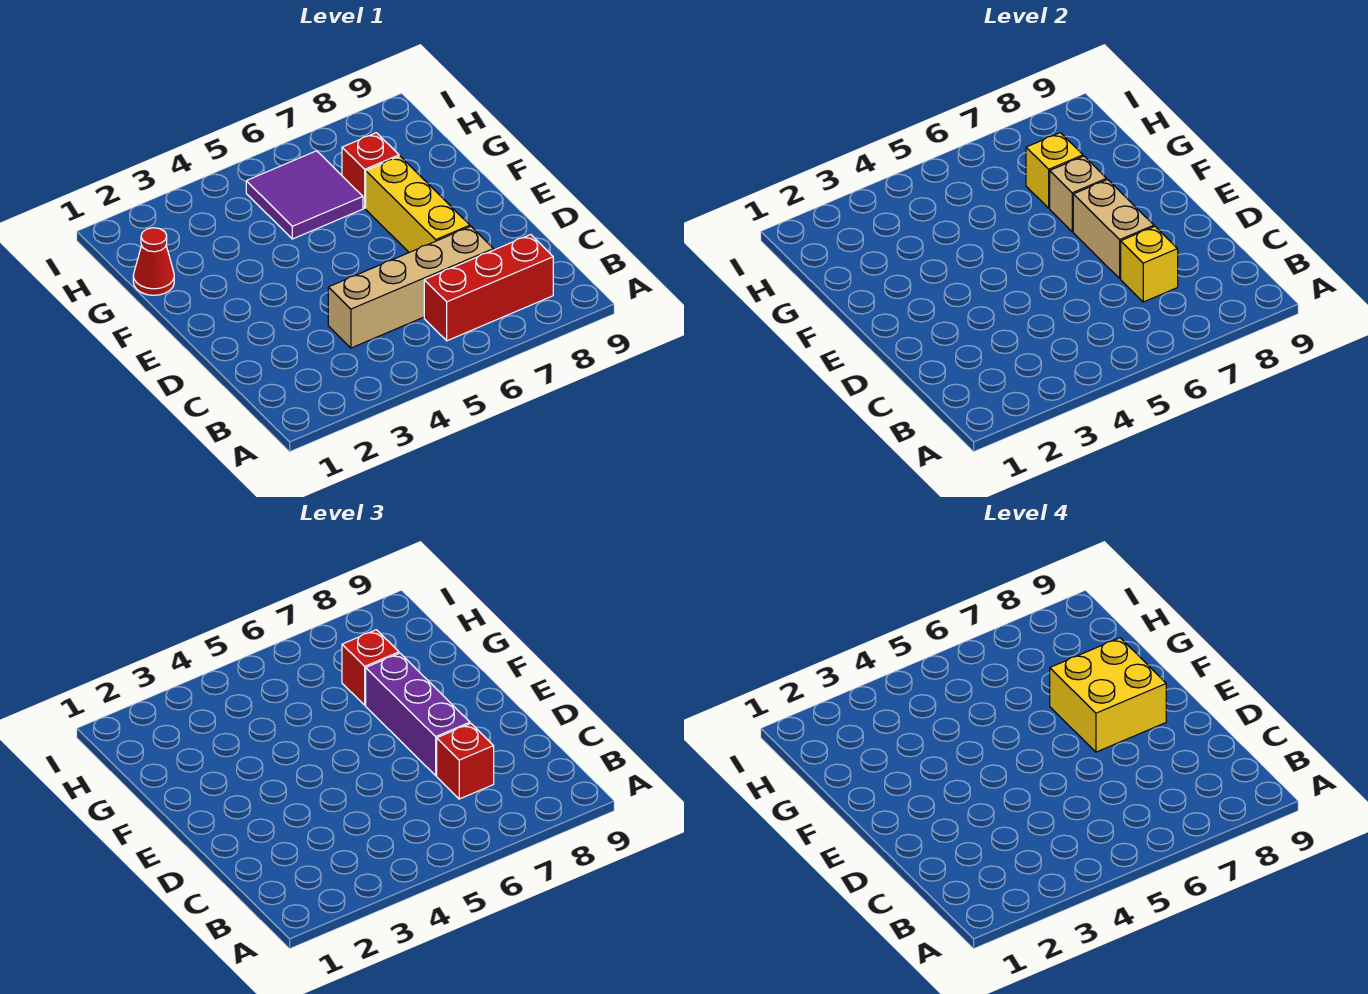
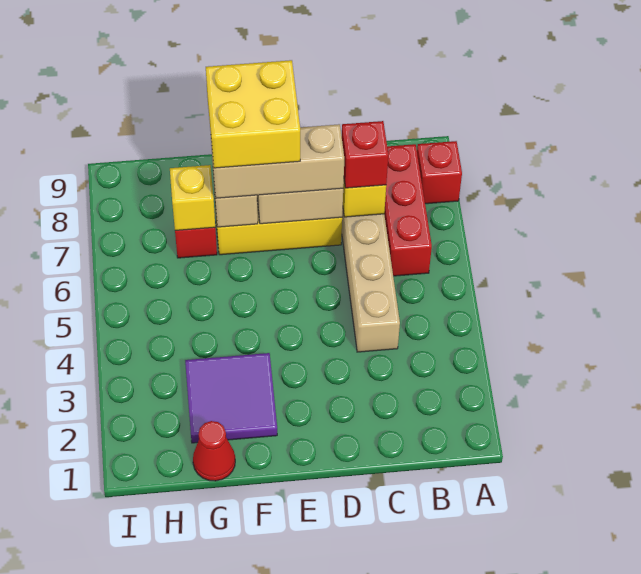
purple 1x3 brick [366,653,470,775] -> tan 1x3 brick [211,124,344,198]
purple 2x2 tile [246,151,363,239] -> purple 2x2 tile moved to [185,353,277,443]
red 1x1 brick [342,630,399,705] -> red 1x1 brick moved to [417,141,462,204]

